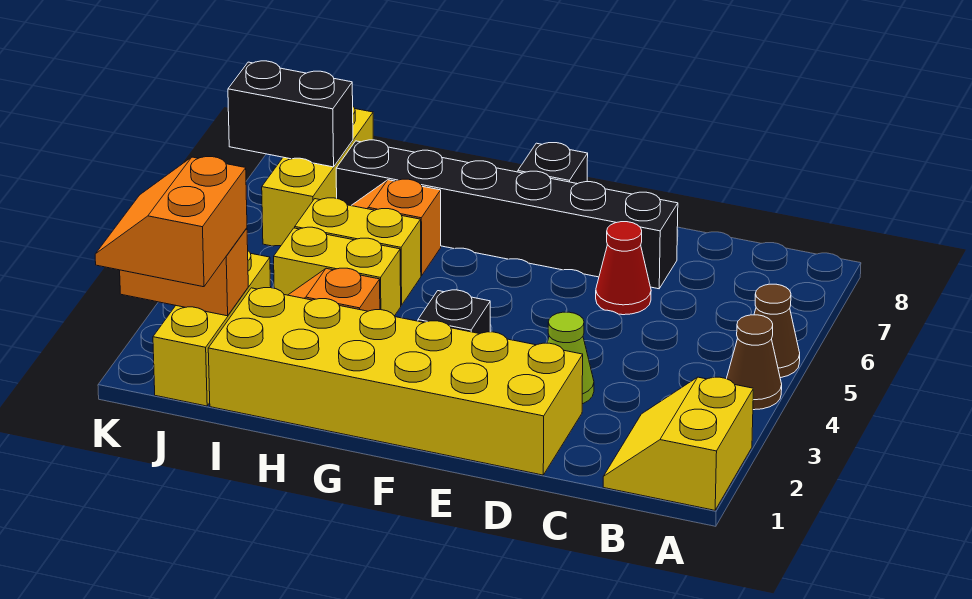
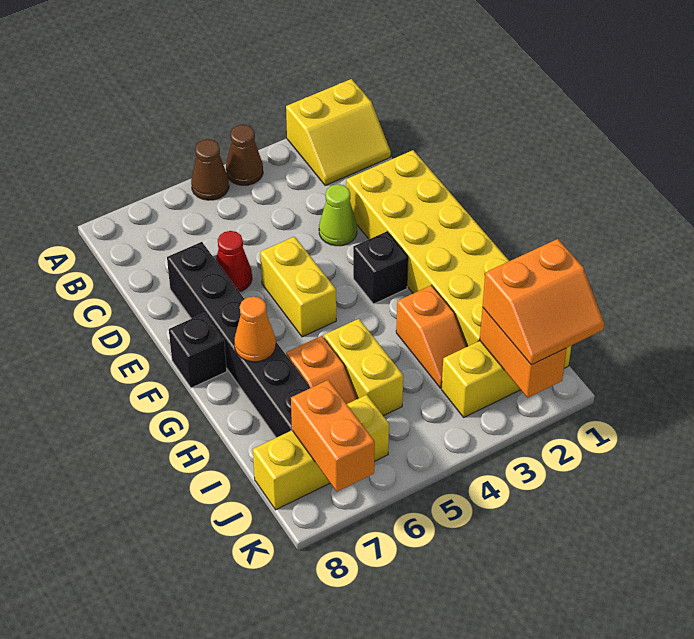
none -> orange 1x1 cone [234,296,276,362]
yellow 1x2 brick [274,227,401,316] -> yellow 1x2 brick moved to [260,237,336,337]
black 1x2 brick [228,61,353,167] -> orange 1x2 brick [291,380,375,492]

